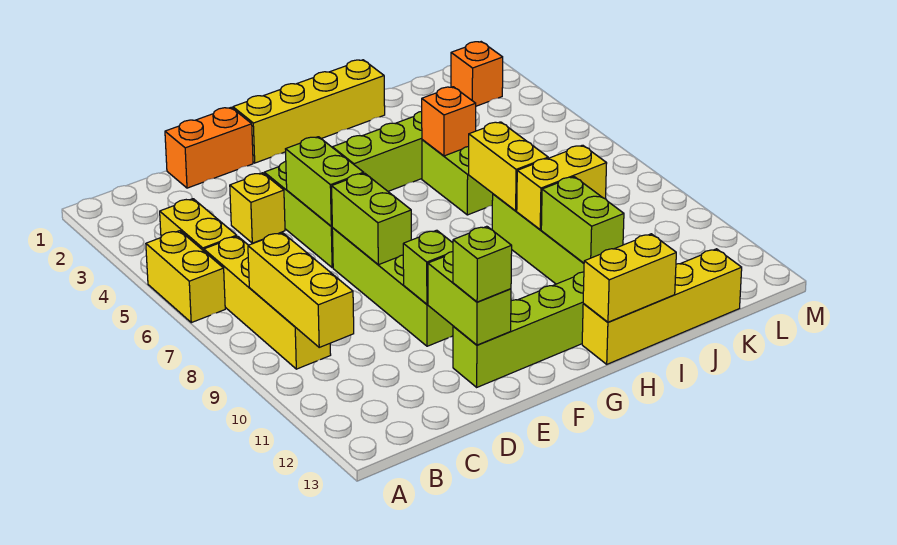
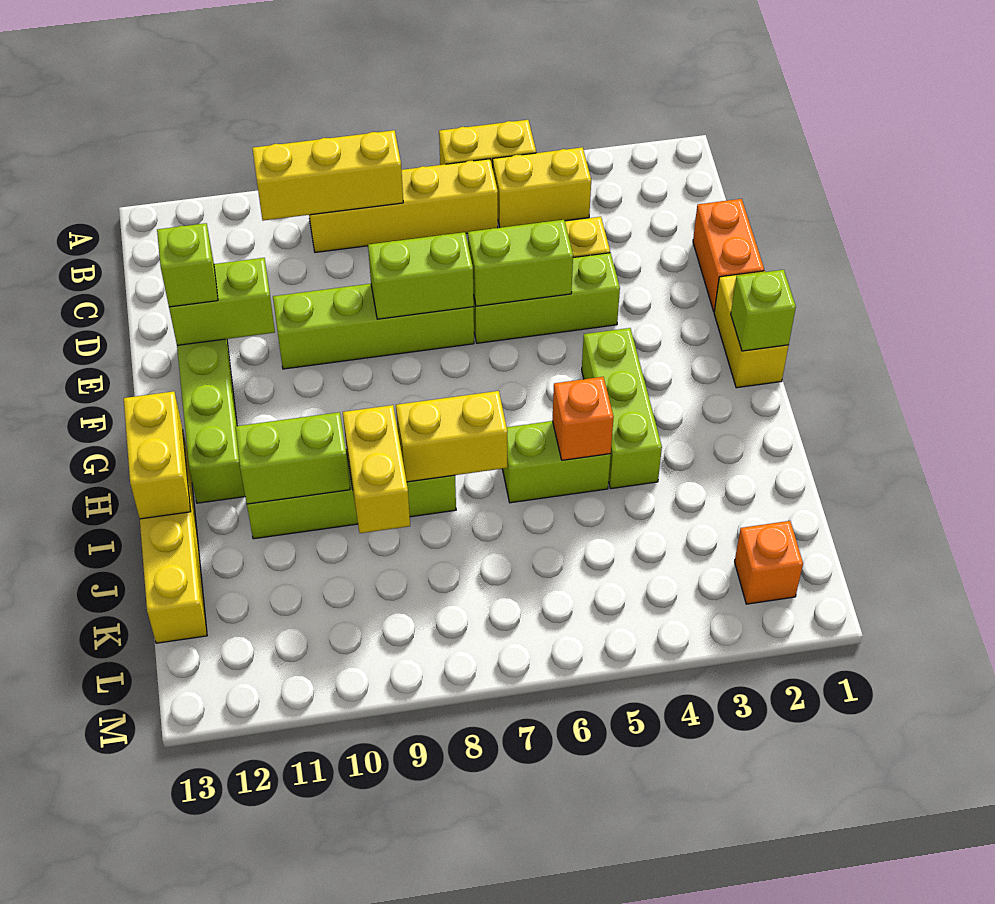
lime 1x1 brick [403,230,453,304] -> lime 1x1 brick moved to [731,270,796,351]
yellow 1x4 brick [233,60,385,163] -> yellow 1x2 brick [714,271,789,388]

